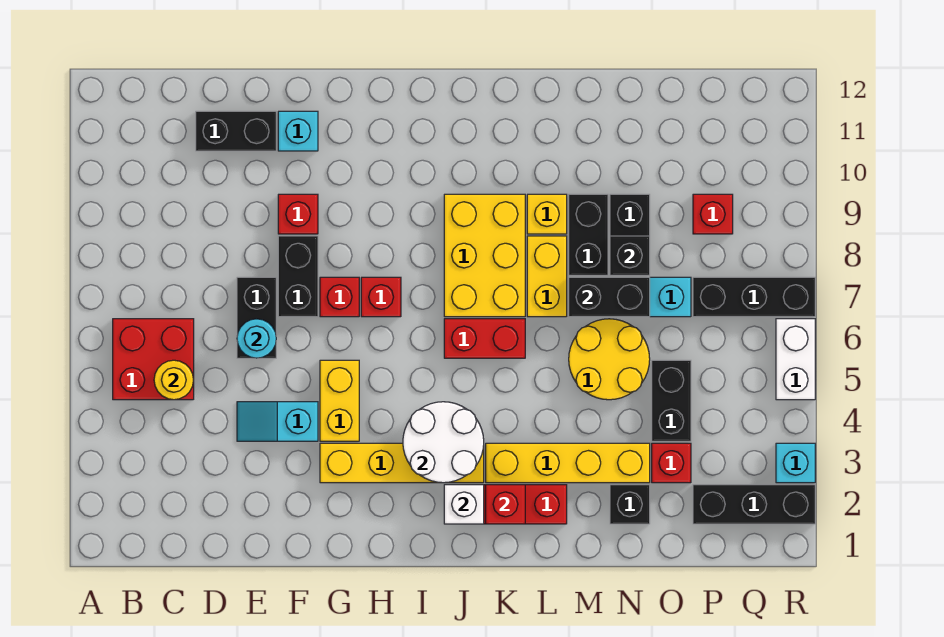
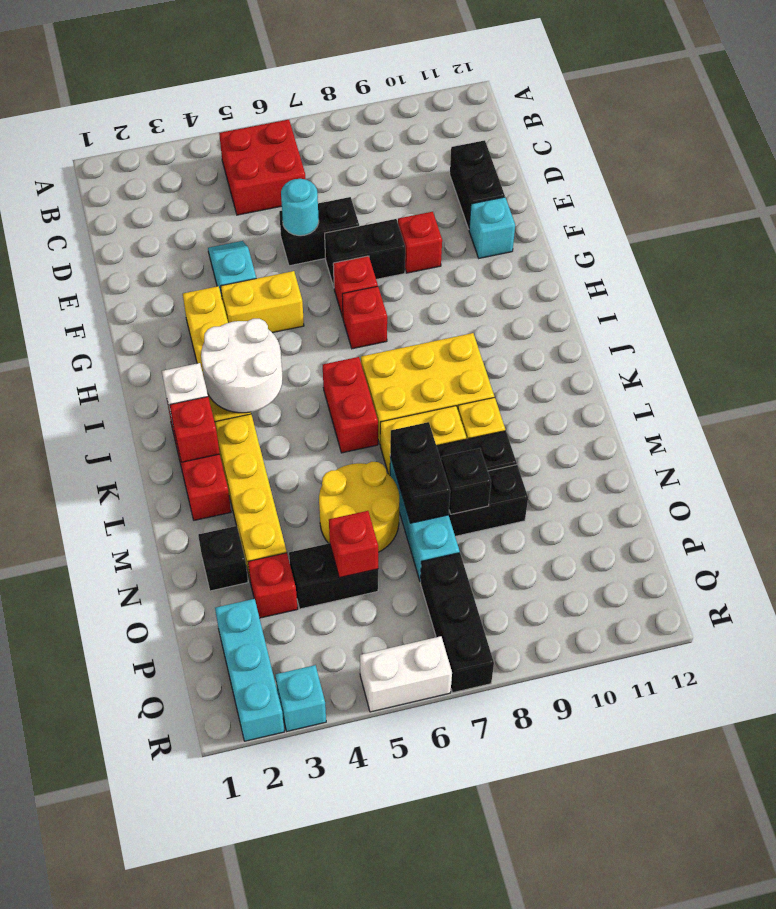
yellow 1x1 round brick [154,360,194,400] -> none
black 1x3 brick [693,485,815,524] -> cyan 1x3 brick [215,599,284,741]
red 1x1 brick [693,194,733,234] -> red 1x1 brick moved to [329,511,378,578]

